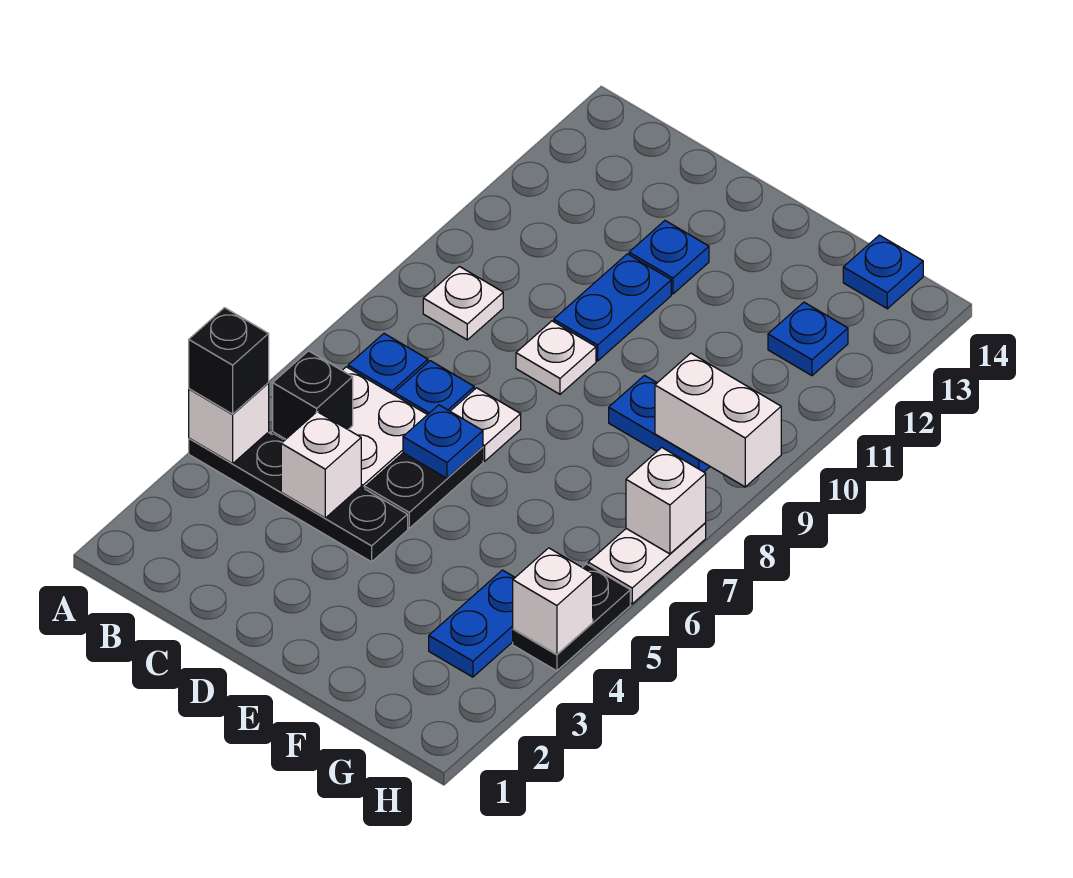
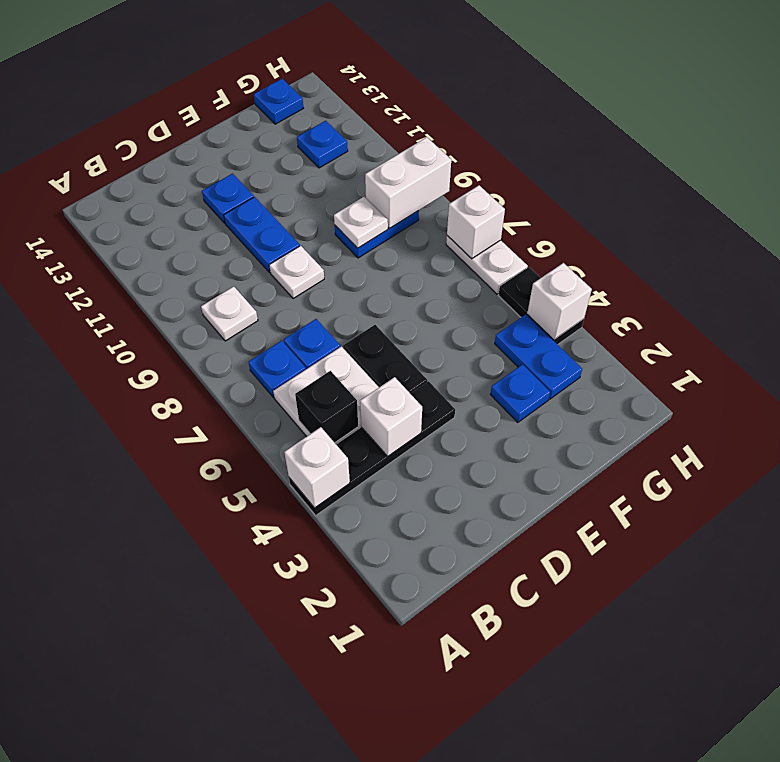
black 1x1 brick [189,308,269,414] -> none
blue 1x1 plate [403,405,483,478] -> blue 1x1 plate moved to [490,364,550,423]
white 1x1 plate [450,388,521,461] -> white 1x1 plate moved to [334,197,388,248]

